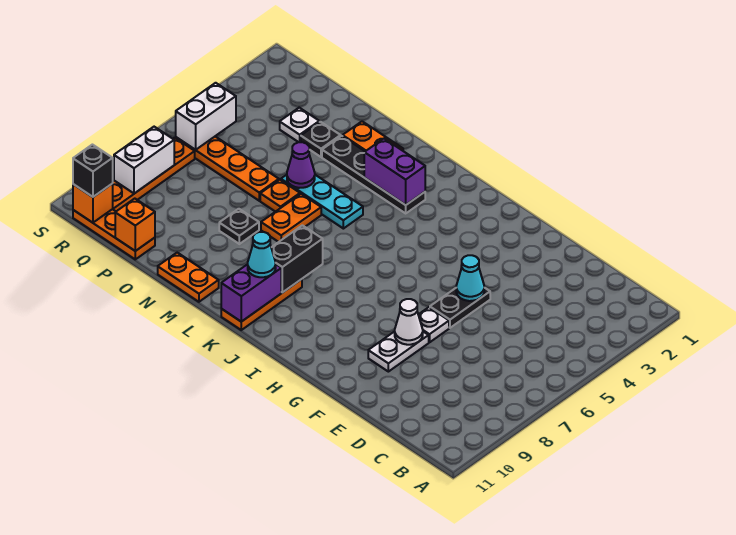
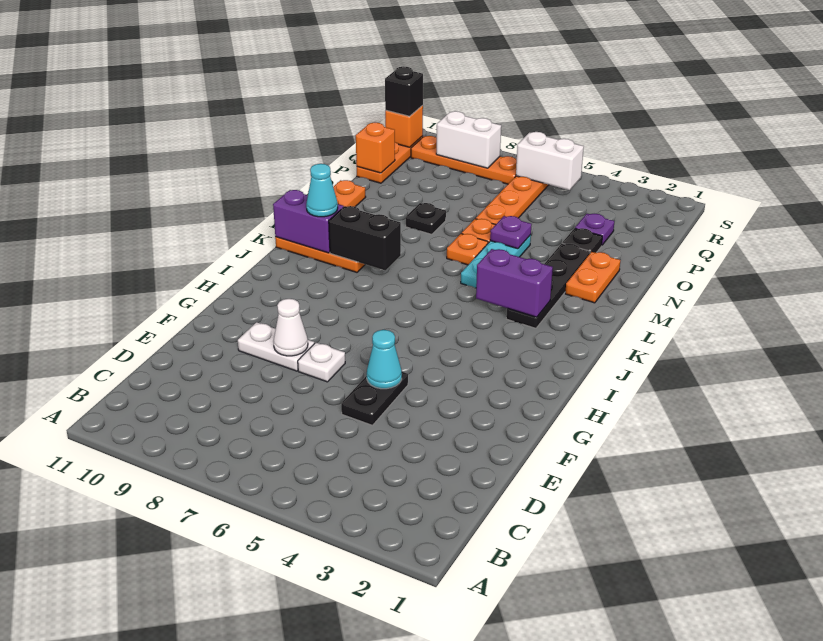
black 1x2 plate [430,288,490,328] -> black 1x2 plate turned to [341,372,408,425]
purple 1x2 brick [364,139,425,205] -> purple 1x2 brick turned to [476,249,553,317]
orange 1x2 plate [261,194,321,242] -> orange 1x1 plate [447,234,488,265]
purple 1x1 cone [287,142,315,188] -> purple 1x1 plate [490,216,532,249]
white 1x1 plate [280,108,319,142] -> purple 1x1 plate [575,214,614,245]

